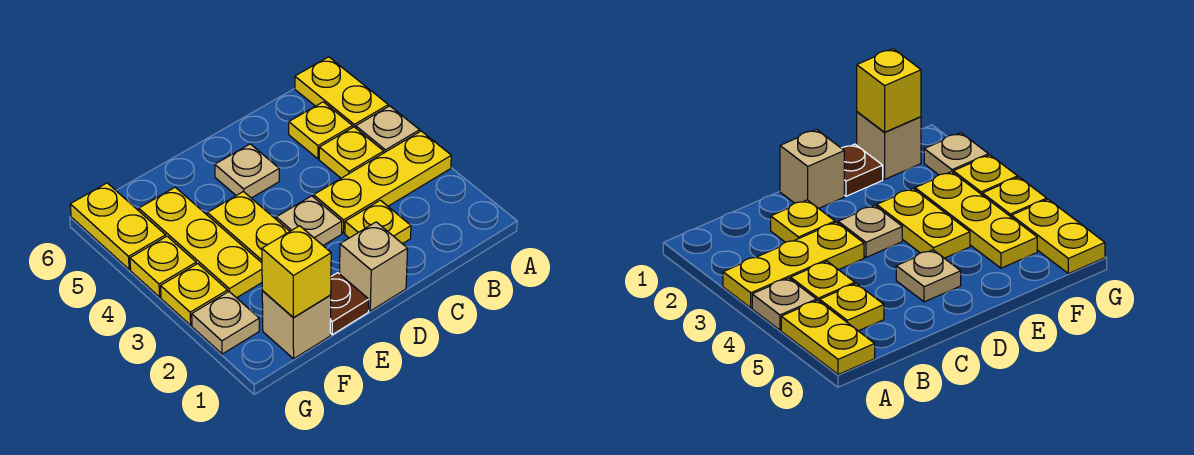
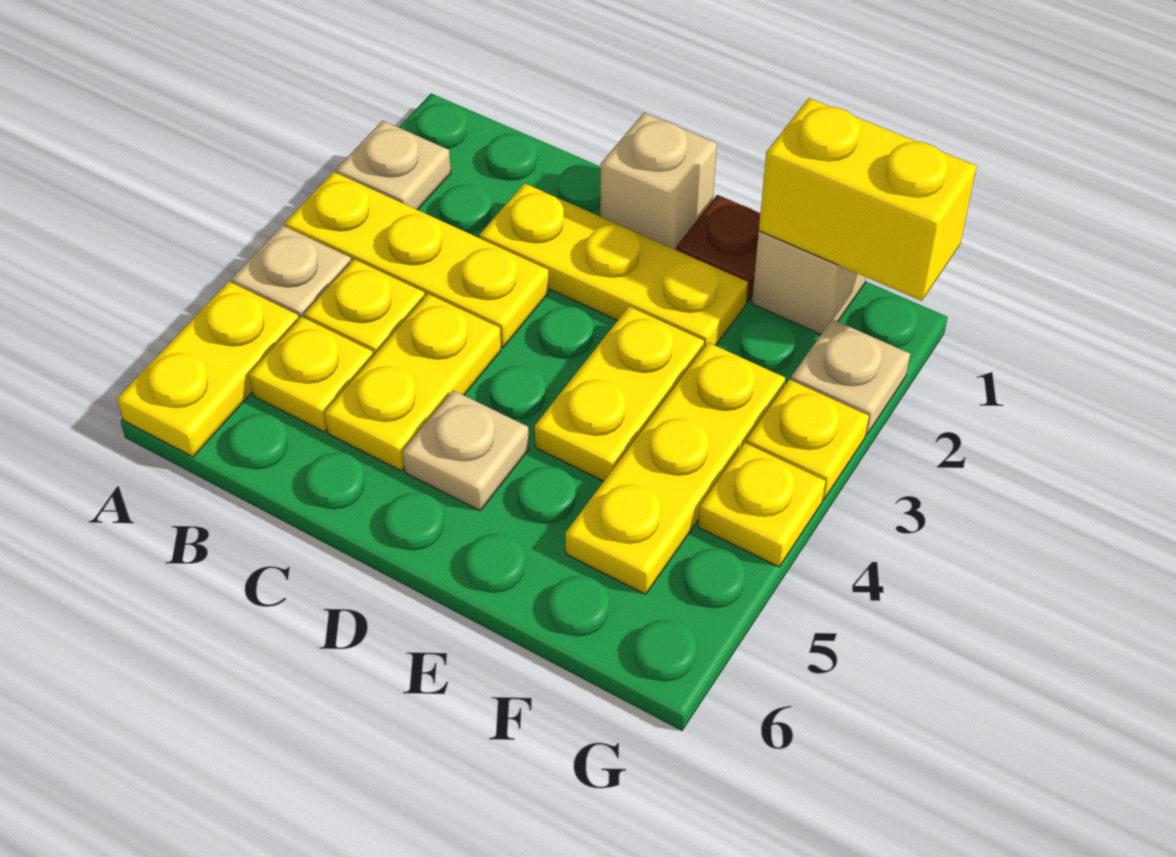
yellow 1x1 plate [345,200,411,244] -> yellow 1x3 plate [480,183,748,347]
tan 1x1 plate [276,196,342,245] -> tan 1x1 plate moved to [336,121,451,210]
yellow 1x1 brick [262,226,331,318] -> yellow 1x2 brick [759,98,977,301]
yellow 1x2 plate [70,183,166,269] -> yellow 1x2 plate moved to [325,294,501,471]

